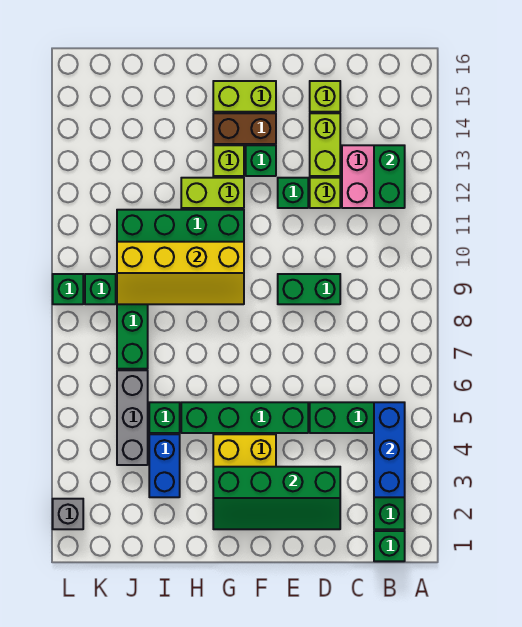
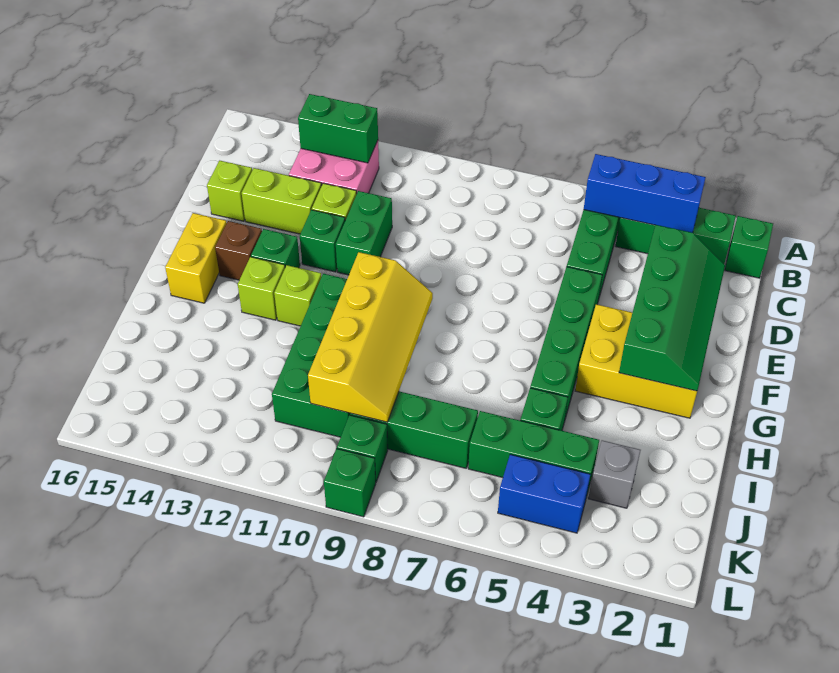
green 1x2 brick [278,274,340,304] -> green 1x2 brick moved to [336,191,392,275]
brown 1x2 brick [213,113,276,144] -> brown 1x1 brick [215,221,262,280]
lime 1x2 brick [213,81,276,112] -> yellow 1x2 brick [165,213,227,303]
lime 1x2 brick [181,178,244,208] -> lime 1x1 brick [274,265,322,326]
blue 1x2 brick [149,434,180,497] -> blue 1x2 brick moved to [498,454,591,533]
grey 1x3 brick [117,370,148,465] -> green 1x3 brick [468,411,599,494]
grey 1x1 brick [53,499,83,529] -> grey 1x1 brick moved to [588,440,641,508]

